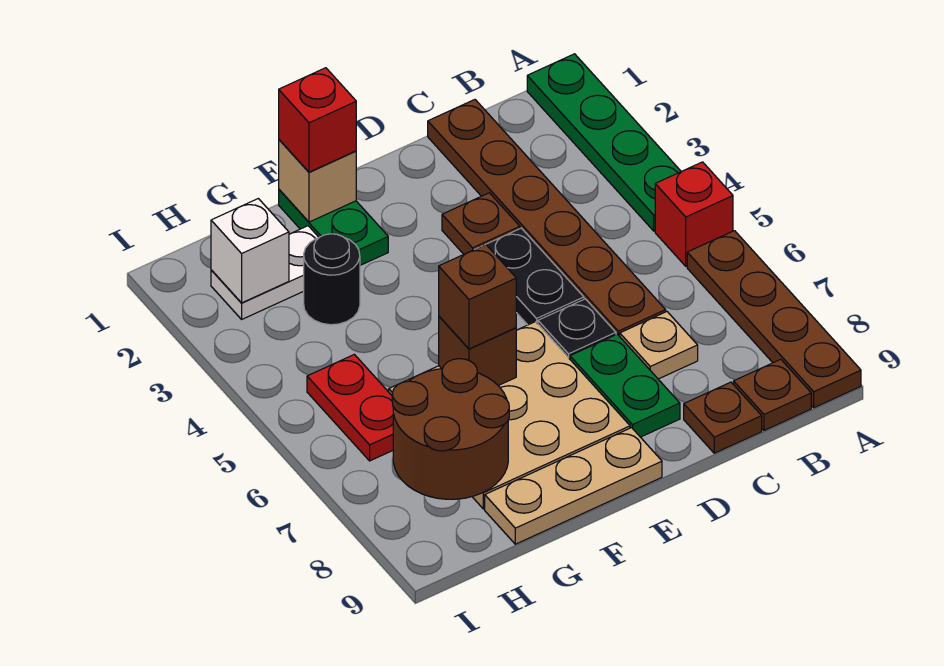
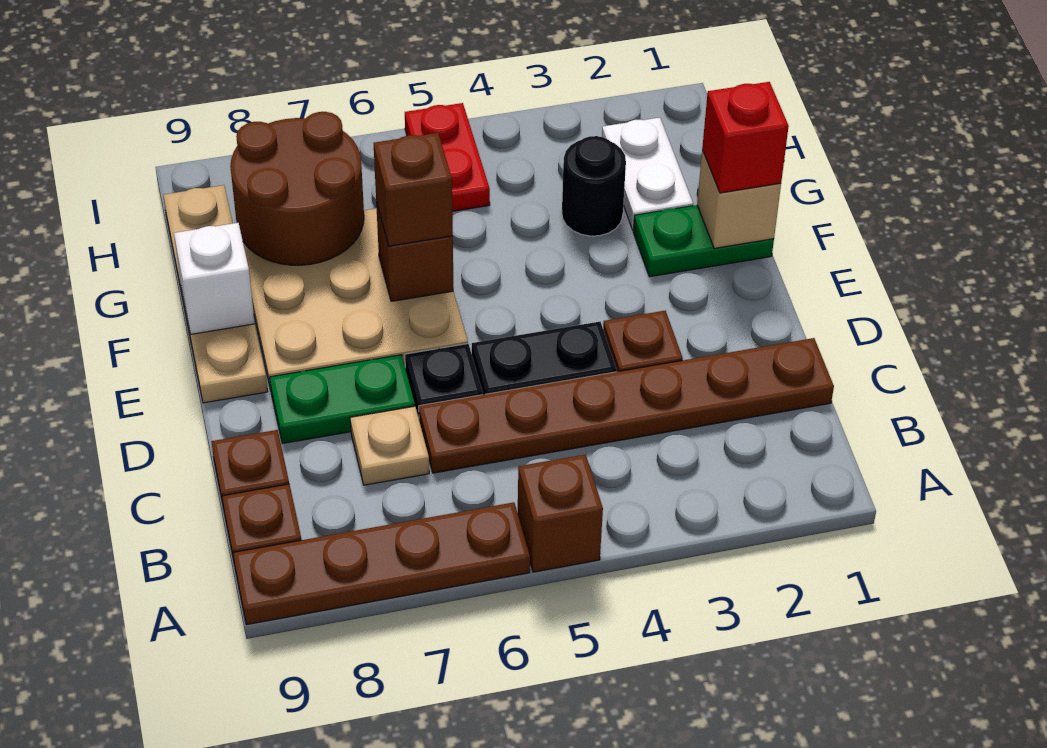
green 1x4 plate [527,54,681,231] -> none
red 1x1 brick [655,162,733,266] -> brown 1x1 brick [518,454,603,572]
tan 1x3 plate [485,428,662,544] -> tan 1x4 plate [163,185,267,403]
white 1x1 brick [211,199,289,303] -> white 1x1 brick moved to [174,223,255,334]
red 1x2 plate [307,354,393,461] -> red 1x2 plate turned to [405,103,490,211]

